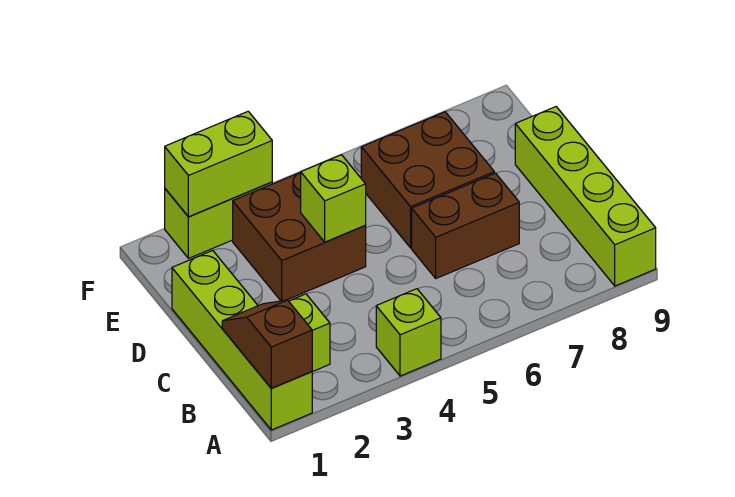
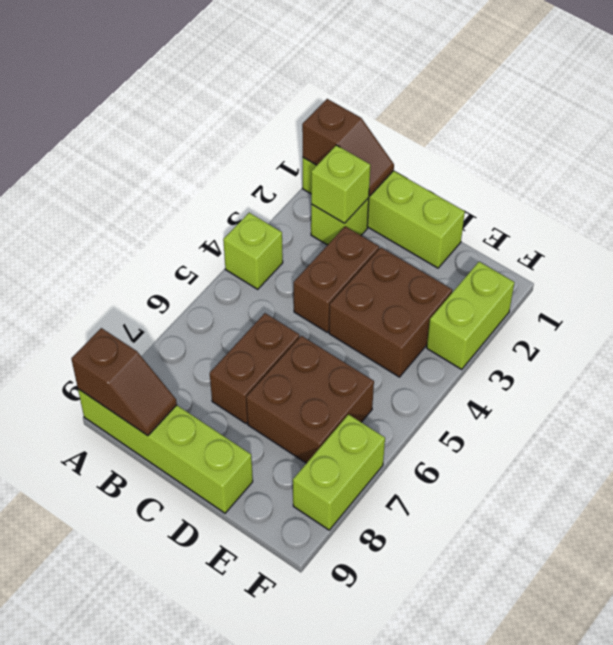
none -> brown 1x2 slope [71,328,177,436]
none -> brown 1x2 brick [294,226,379,332]
lime 1x1 brick [301,155,366,242] -> lime 1x1 brick moved to [311,145,370,223]
lime 1x2 brick [165,111,272,217] -> lime 1x2 brick moved to [293,414,385,530]

